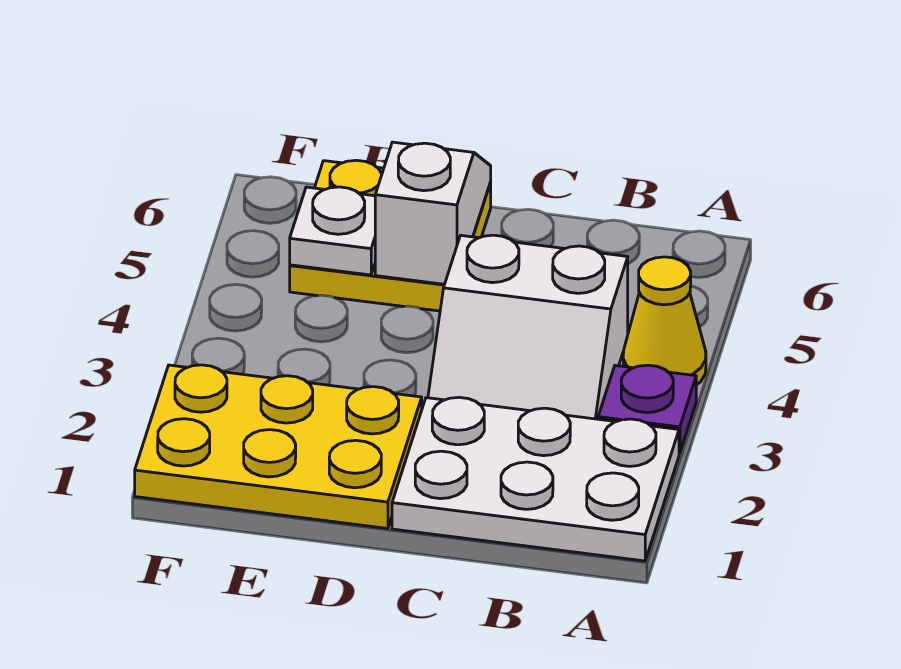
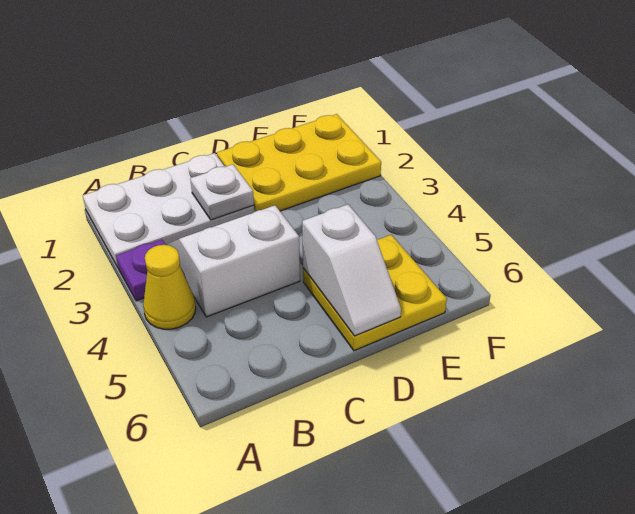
white 1x1 plate [290,187,375,275] -> white 1x1 plate moved to [190,164,254,220]

